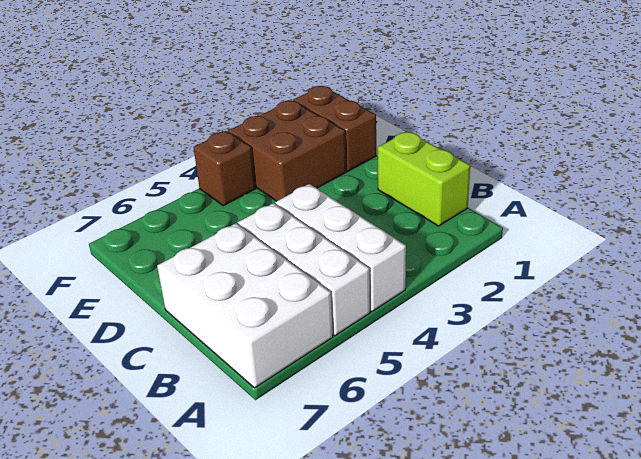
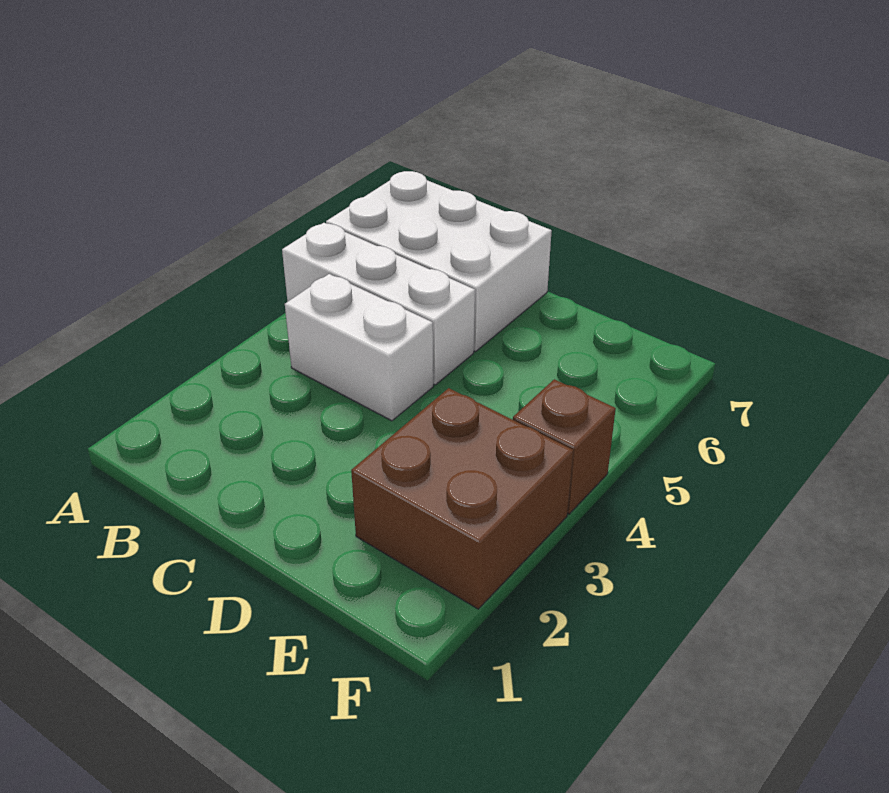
white 1x3 brick [275,184,406,312] -> white 1x2 brick [285,274,433,421]
lime 1x2 brick [378,131,470,226] -> none
brown 1x2 brick [293,86,376,171] -> none

